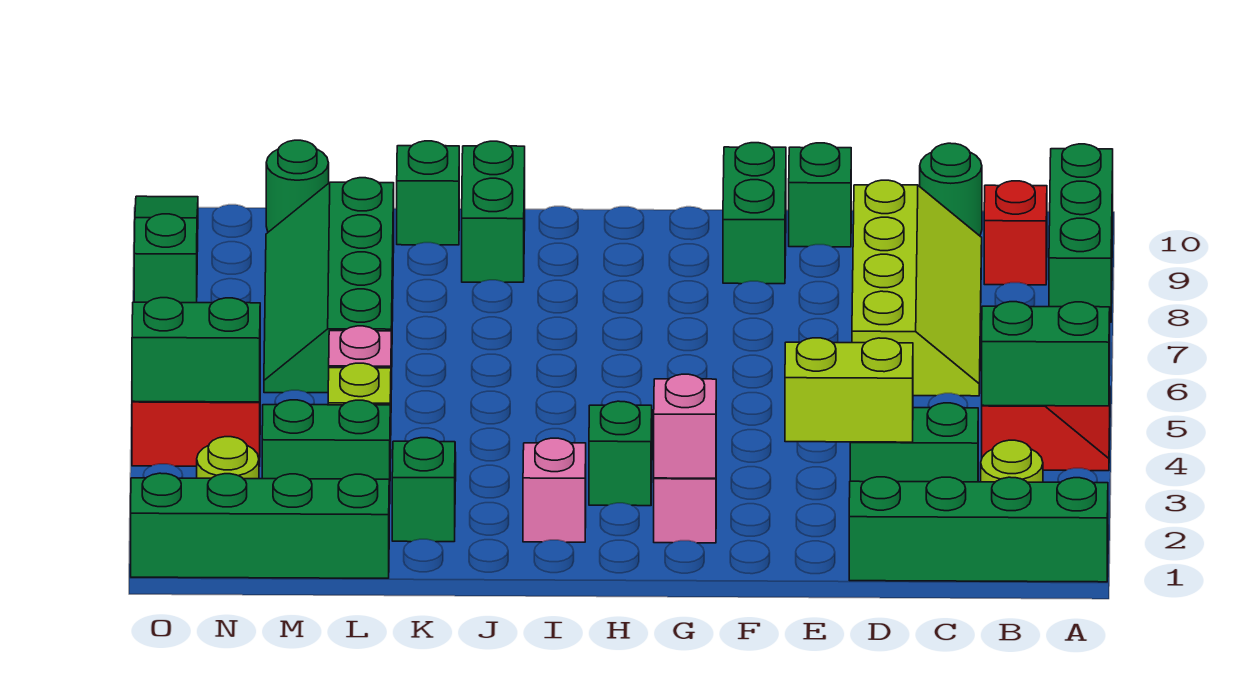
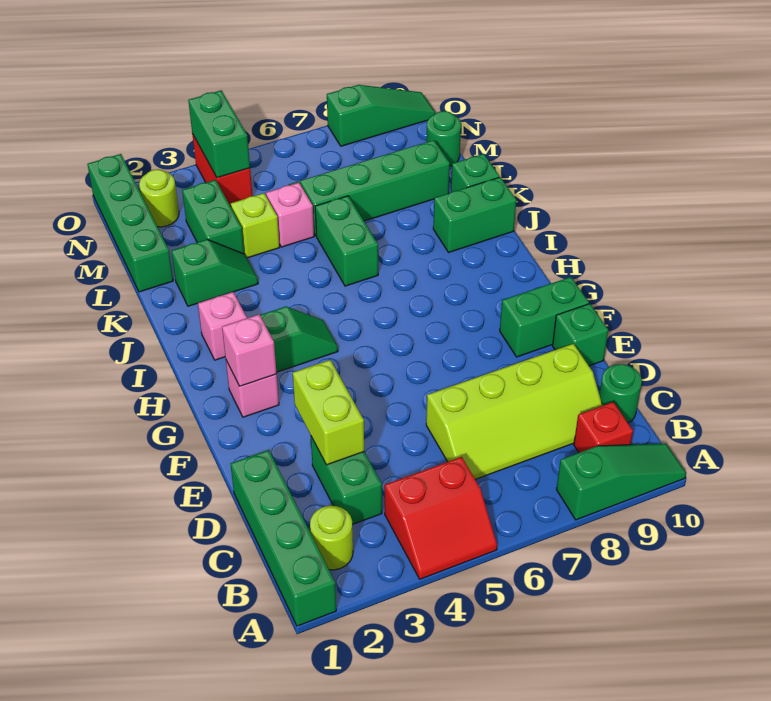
green 1x2 brick [982,302,1110,406] -> green 1x2 brick moved to [315,196,378,286]
green 1x3 brick [1049,144,1113,322] -> green 1x3 slope [556,444,686,520]

